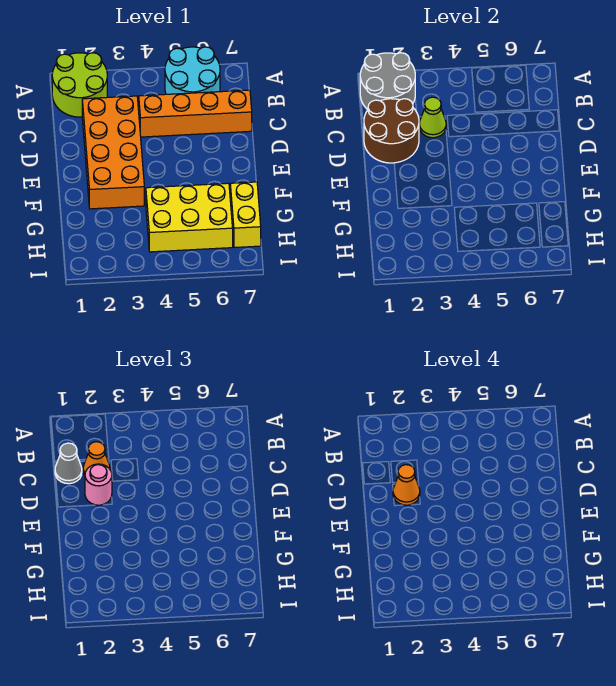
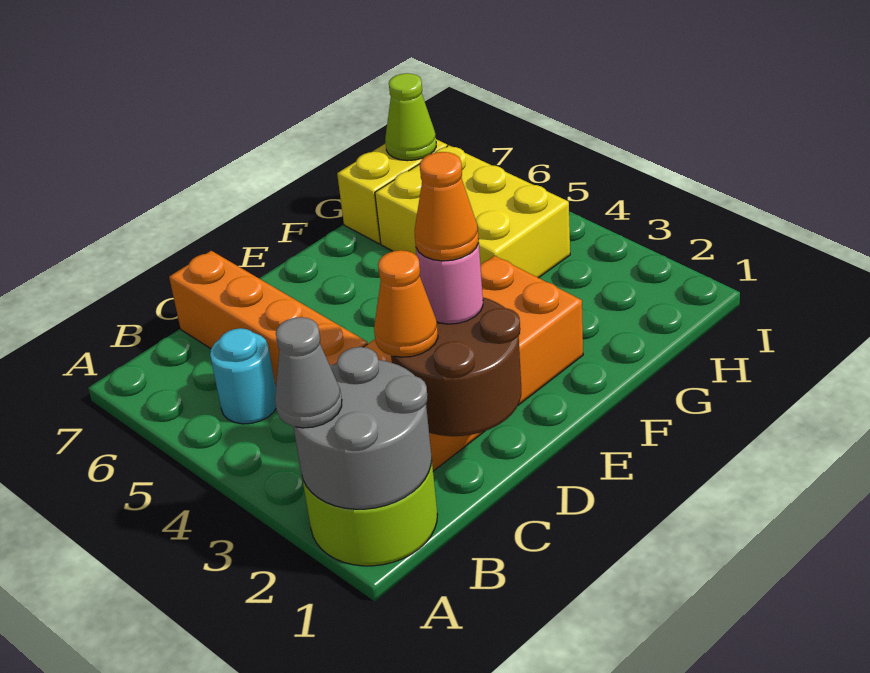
cyan 2x2 round brick [165,47,220,94] -> cyan 1x1 round brick [210,328,276,424]
grey 1x1 cone [55,443,82,484] -> grey 1x1 cone moved to [275,317,342,428]
lime 1x1 cone [419,97,446,138] -> lime 1x1 cone moved to [385,73,436,161]

